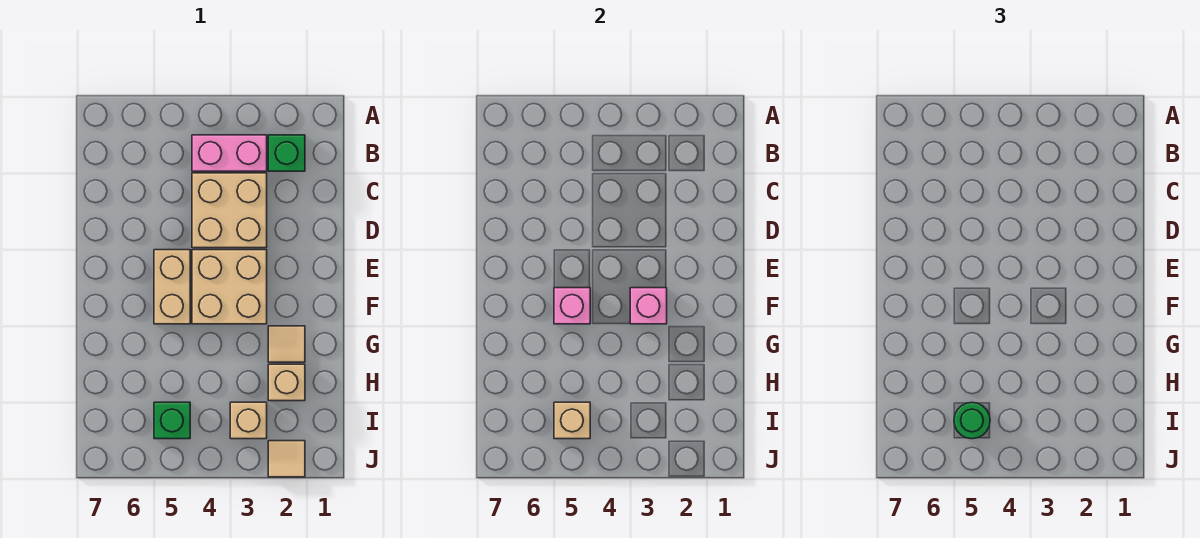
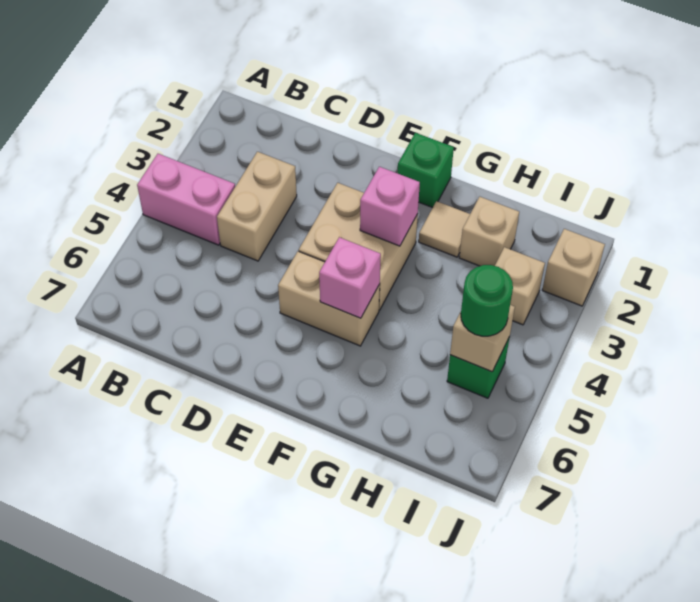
green 1x1 brick [268,135,305,171] -> green 1x1 brick moved to [398,133,454,208]
pink 1x2 brick [192,135,267,171] -> pink 1x2 brick turned to [137,154,235,245]
tan 2x2 brick [192,173,267,248] -> tan 1x2 brick [217,152,297,261]
tan 1x1 tile [268,441,305,477] -> tan 1x1 brick [542,229,605,306]

